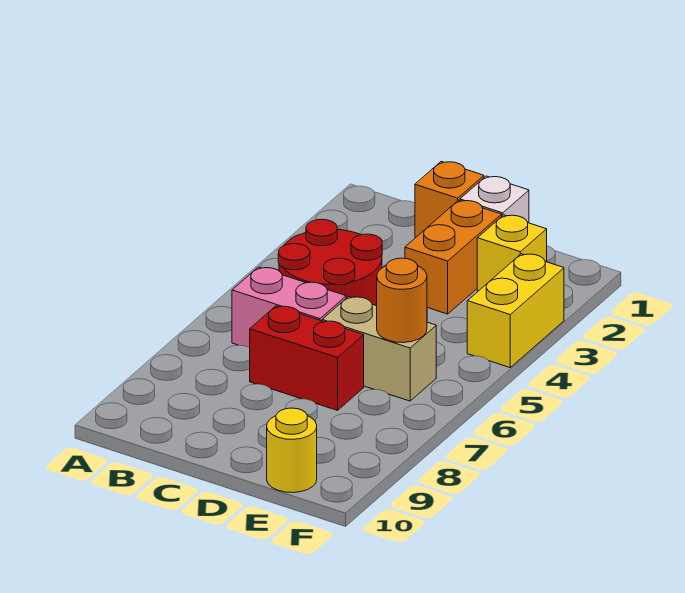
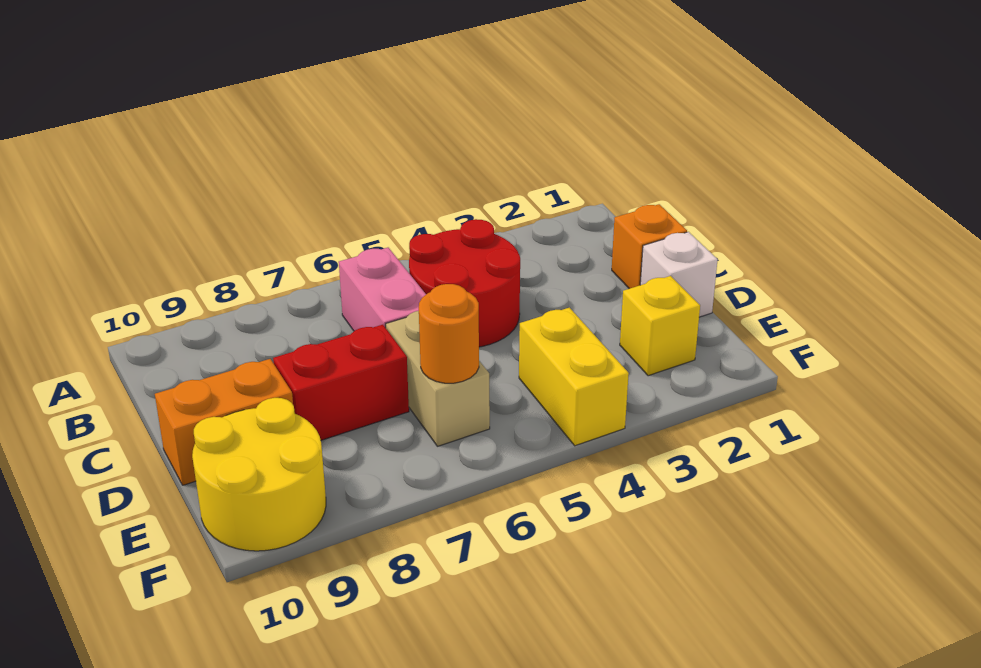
red 1x2 brick [250,306,364,410] -> red 1x2 brick turned to [273,325,409,440]
orange 1x2 brick [405,200,502,314] -> orange 1x2 brick moved to [155,359,293,485]
yellow 1x1 round brick [267,408,317,493] -> yellow 2x2 round brick [192,398,326,551]
yellow 1x2 brick [467,254,564,367] -> yellow 1x2 brick turned to [519,308,629,446]

